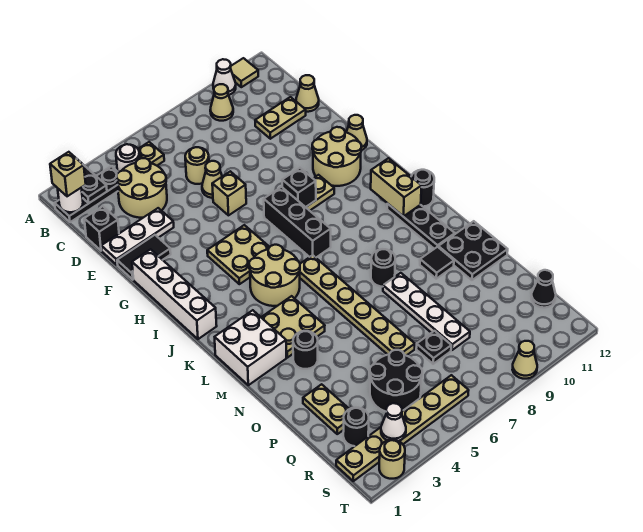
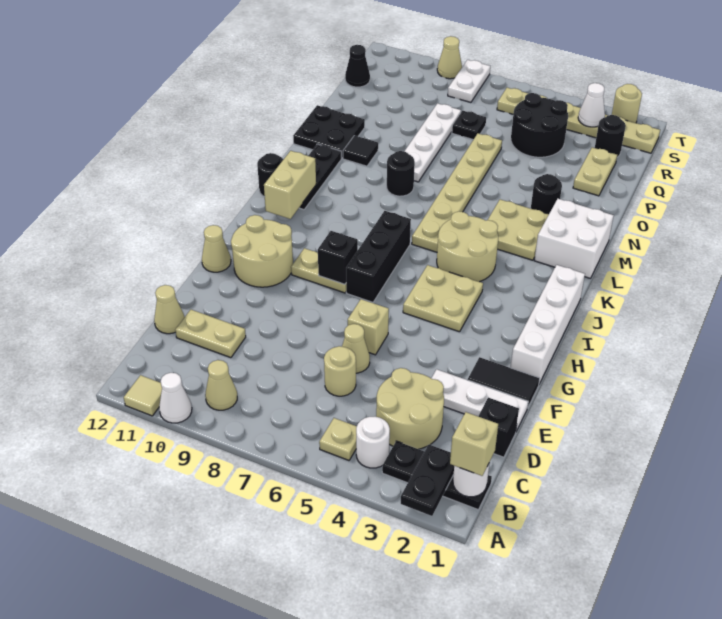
none -> white 1x2 plate [448,60,490,102]

